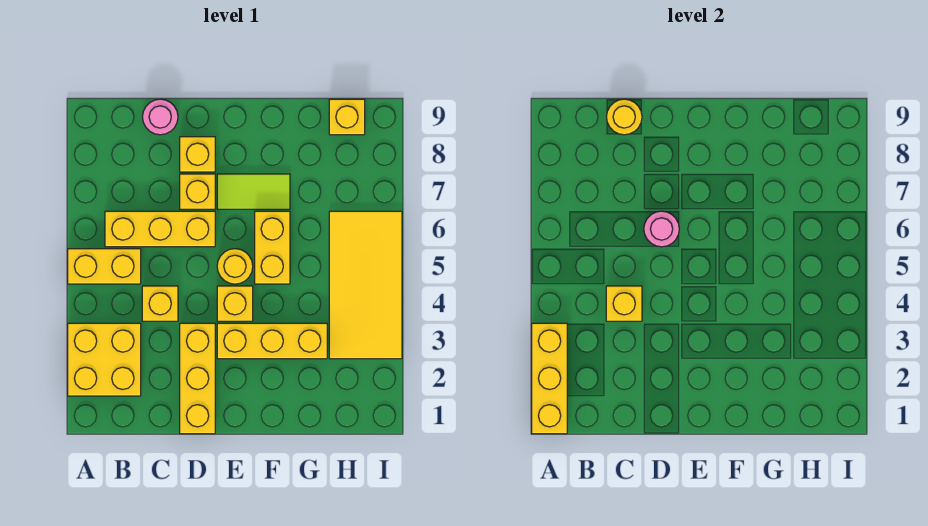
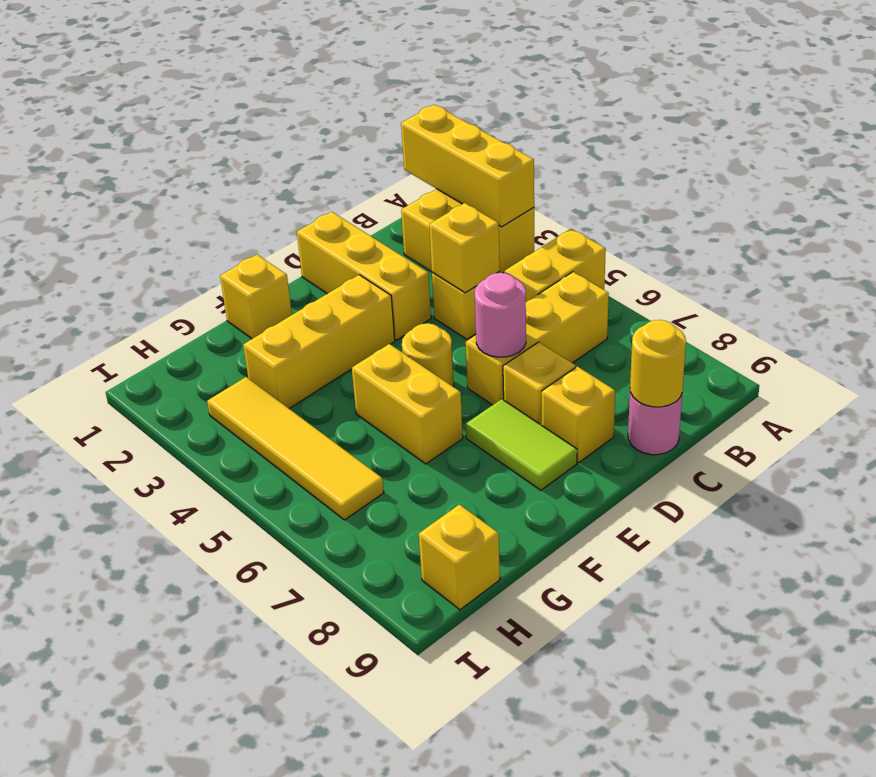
yellow 1x1 brick [217,286,253,321] -> yellow 1x1 brick moved to [220,255,292,339]
lime 1x2 tile [217,174,290,209] -> lime 1x2 tile turned to [466,399,577,490]
yellow 2x4 tile [329,211,402,359] -> yellow 1x4 tile [207,377,384,520]

